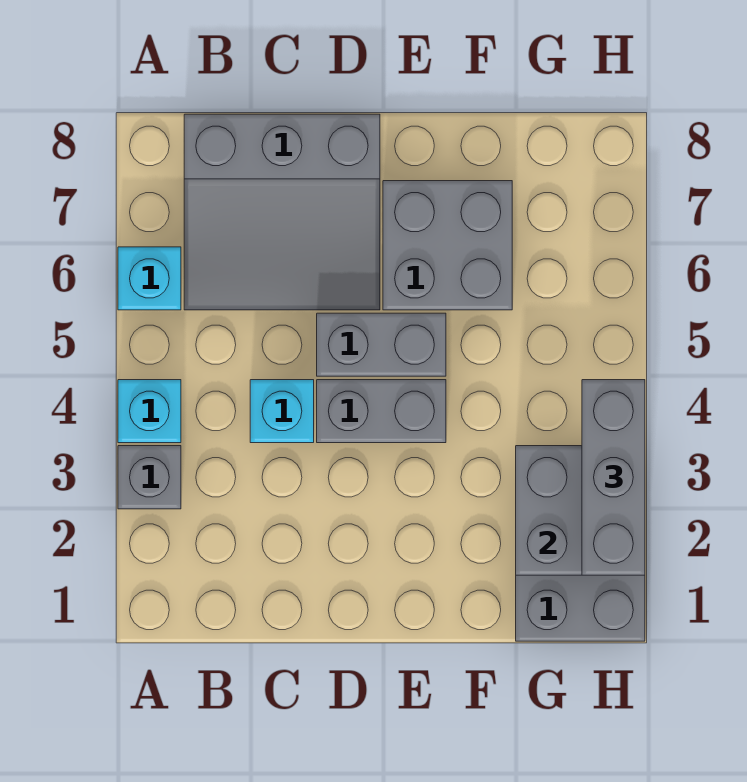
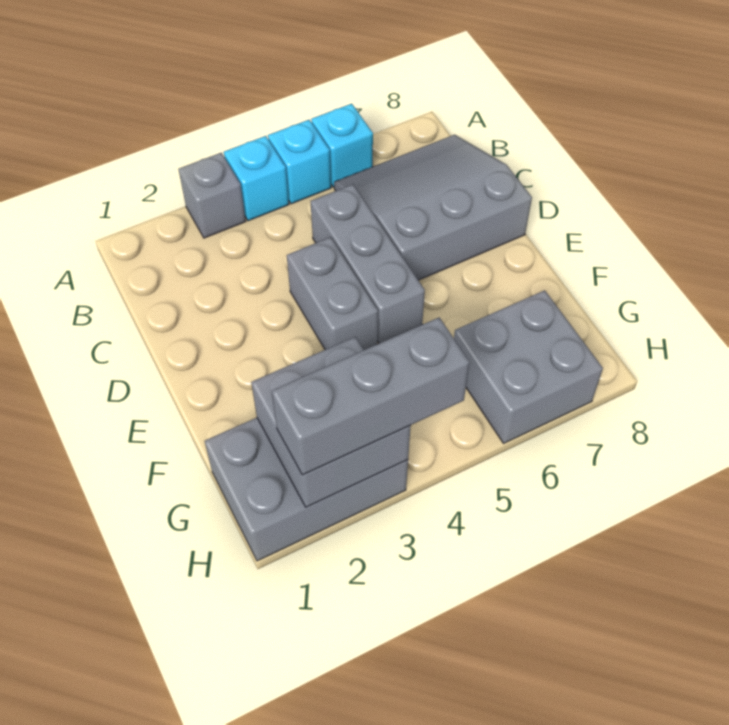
grey 3x3 slope [184,114,380,310] -> grey 3x3 slope turned to [334,135,532,280]
cyan 1x1 brick [250,380,314,443] -> cyan 1x1 brick moved to [268,120,331,204]
grey 1x2 brick [317,313,446,376] -> grey 1x3 brick [311,184,425,343]
grey 2x2 brick [383,181,512,310] -> grey 2x2 brick moved to [454,290,603,443]

